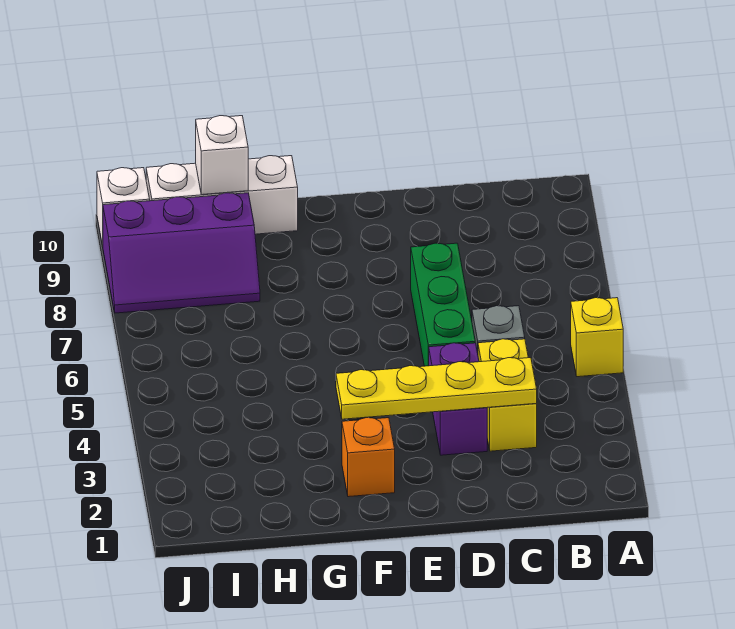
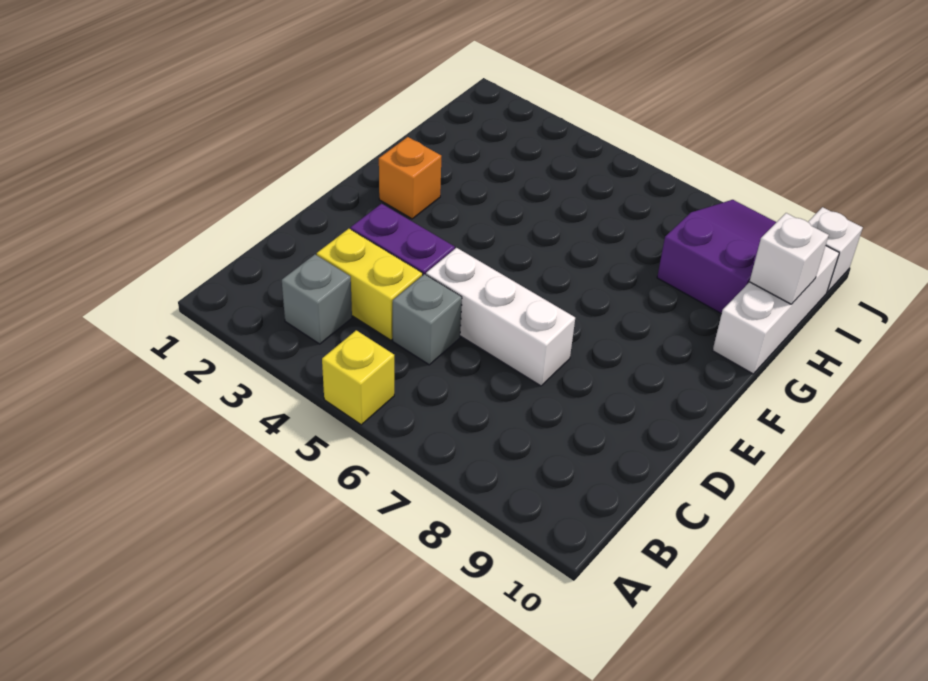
none -> grey 1x1 brick [282,254,352,344]
yellow 1x4 plate [336,358,537,419] -> none
green 1x3 brick [411,243,475,366] -> white 1x3 brick [426,248,575,386]
purple 2x3 slope [103,193,260,313] -> purple 2x3 slope turned to [657,200,776,314]

